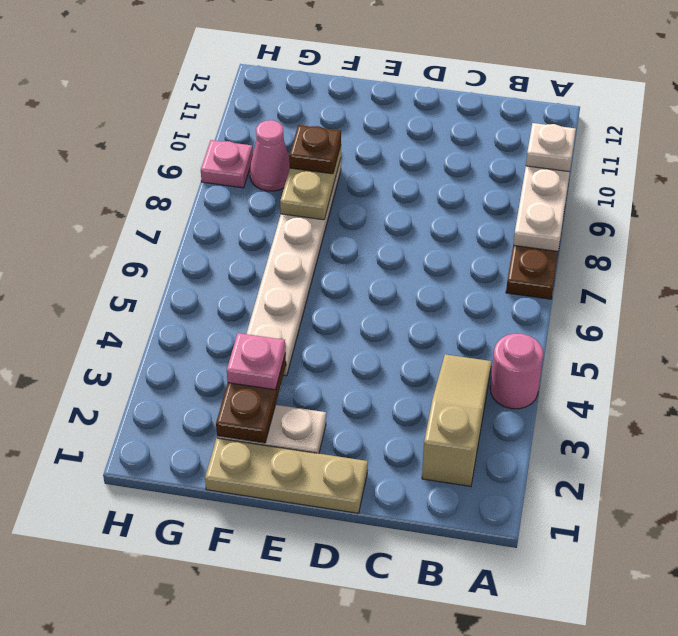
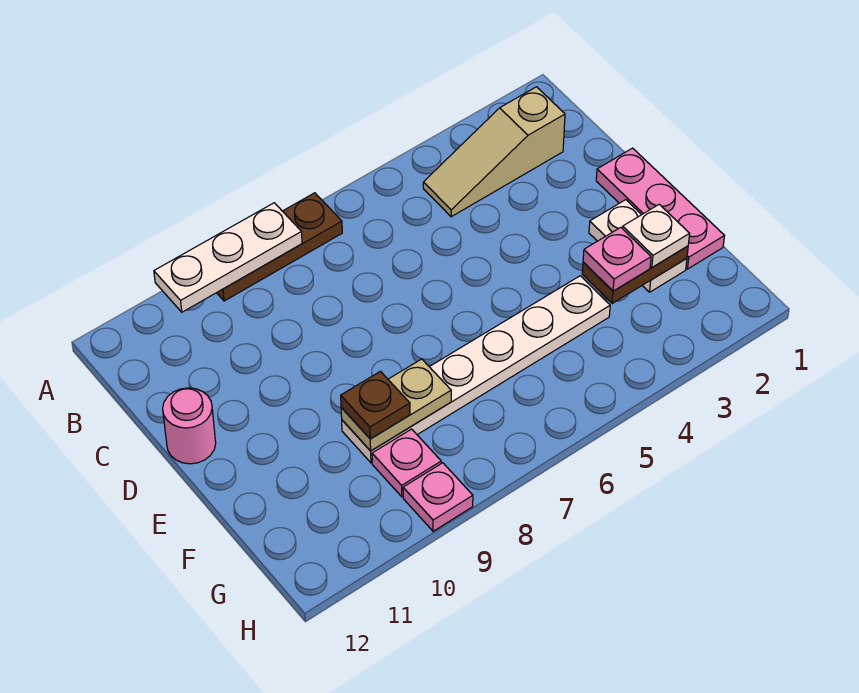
pink 1x1 round brick [490,334,543,409] -> pink 1x1 round brick moved to [163,388,216,464]
white 1x1 plate [526,123,576,172] -> white 1x1 plate moved to [623,204,690,267]
tan 1x3 plate [205,438,368,513] -> pink 1x3 plate [596,148,724,269]
pink 1x1 cone [250,120,290,191] -> pink 1x1 plate [372,429,441,497]

